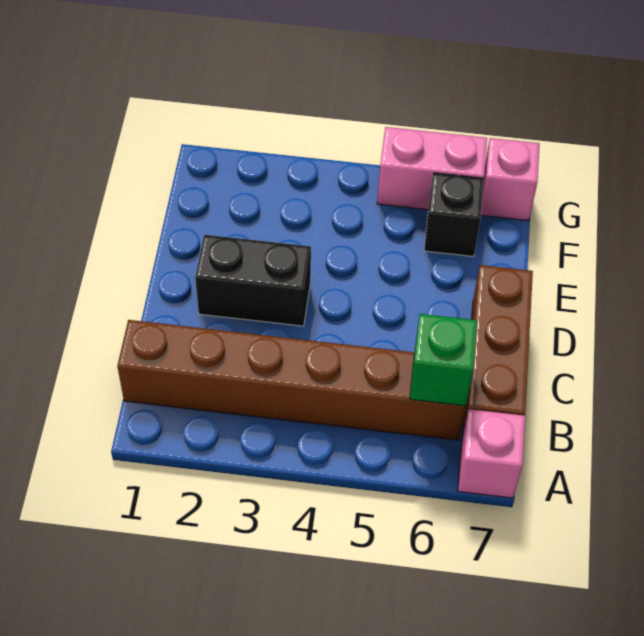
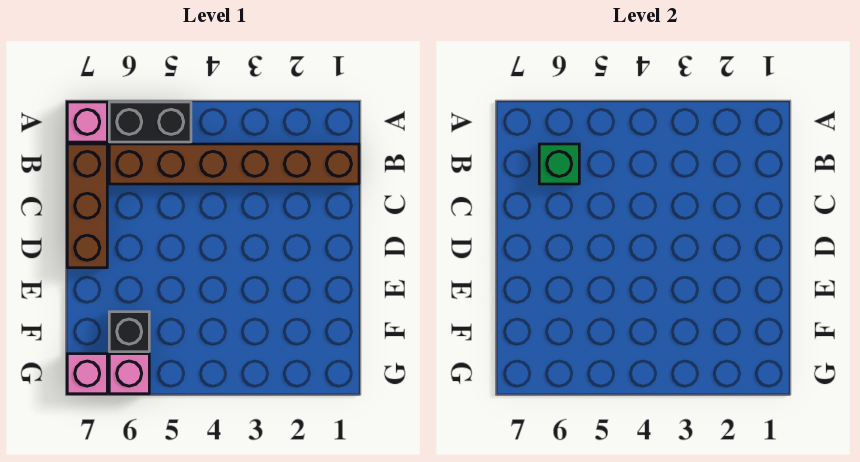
black 1x2 brick [195,235,311,326] -> black 1x2 brick moved to [109,102,191,142]
pink 1x2 brick [377,127,487,210] -> pink 1x1 brick [109,354,149,394]

